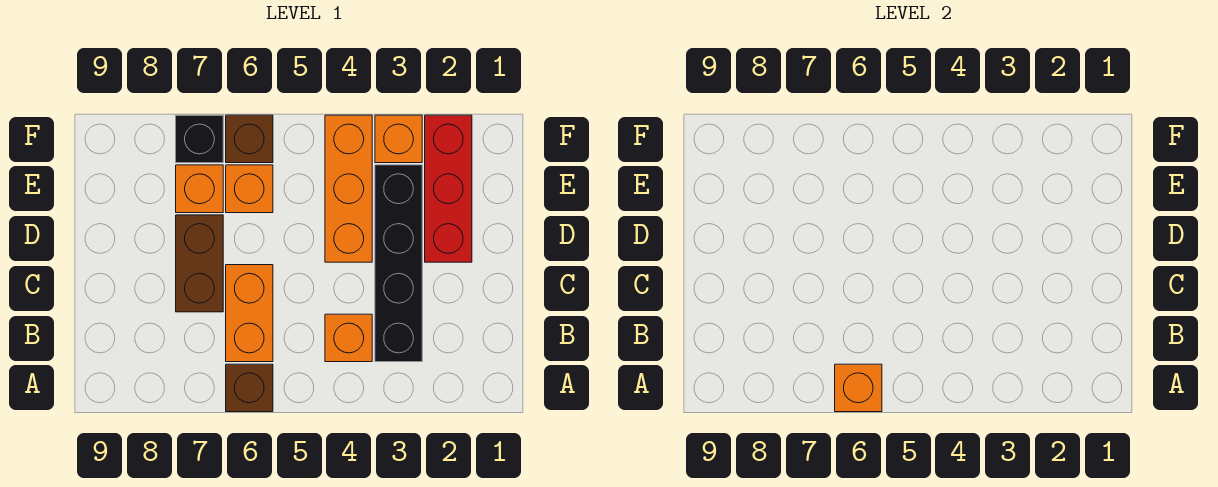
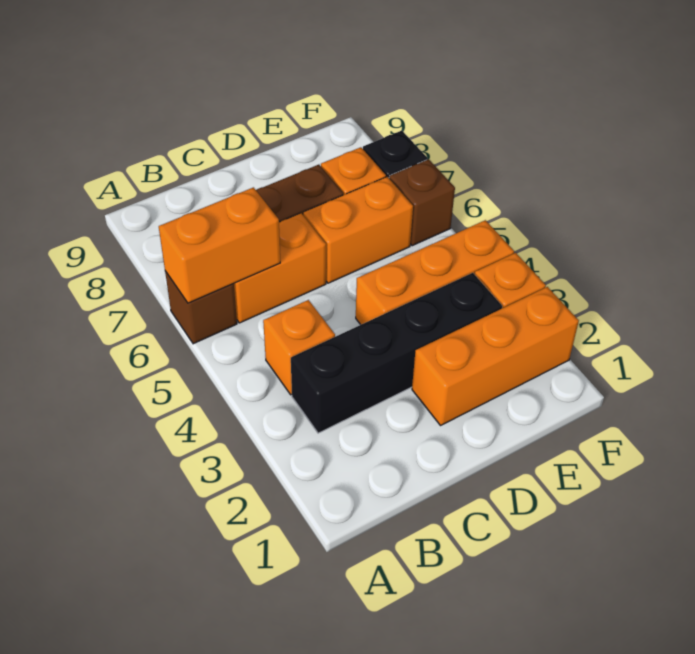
orange 1x1 brick [835,364,882,412] -> orange 1x2 brick [159,187,280,303]
red 1x3 brick [425,115,472,262] -> orange 1x3 brick [412,287,579,425]
orange 1x1 brick [226,165,273,213] -> orange 1x2 brick [303,177,413,283]

